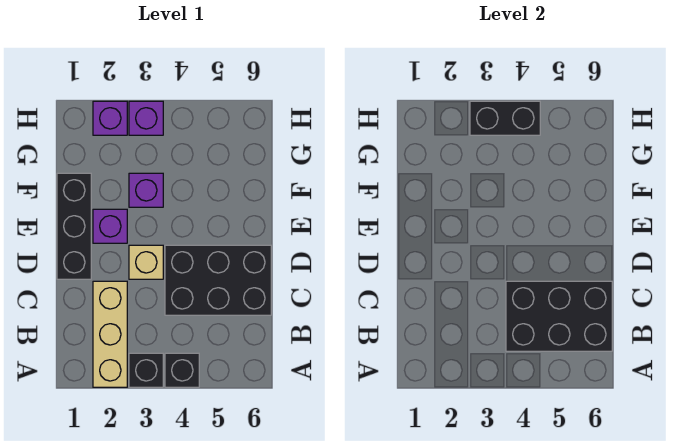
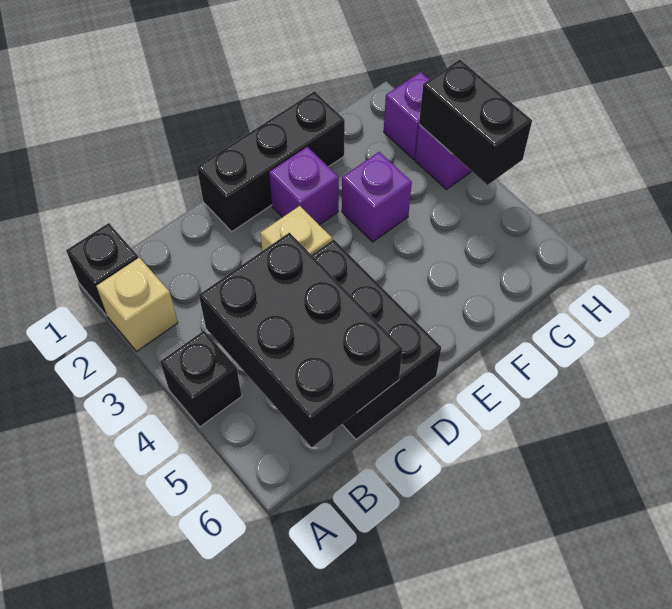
tan 1x3 brick [93,281,127,387] -> tan 1x1 brick [96,258,178,351]
black 1x1 brick [129,353,163,387] -> black 1x1 brick moved to [66,223,138,316]

